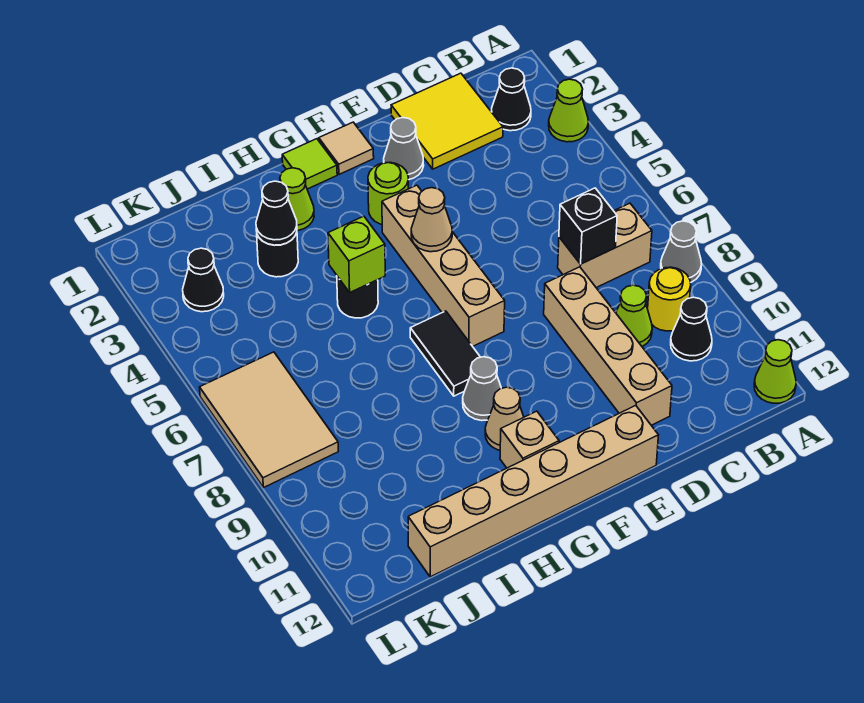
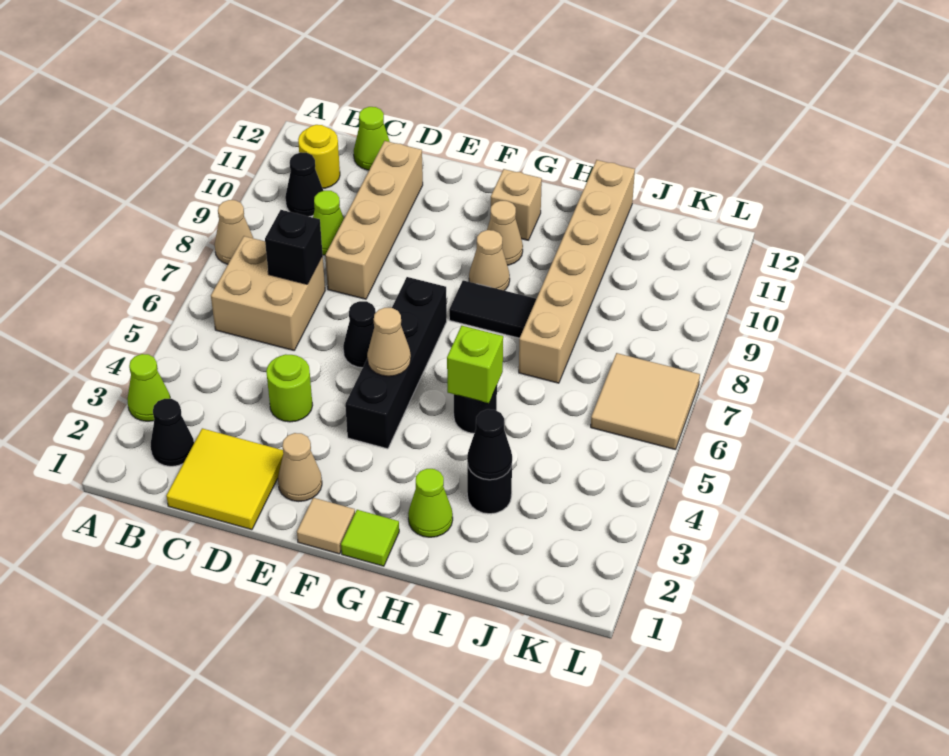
grey 1x1 cone [661,221,702,283] -> tan 1x1 cone [215,200,253,264]
lime 1x1 cone [754,340,796,403] -> lime 1x1 cone moved to [354,107,390,170]
tan 1x2 brick [558,203,652,288] -> tan 2x2 brick [211,236,325,350]
yellow 1x1 round brick [648,267,691,331] -> yellow 1x1 round brick moved to [298,125,340,188]
grey 1x1 cone [384,118,424,180] -> tan 1x1 cone [278,433,322,501]
tan 1x6 brick [408,405,658,577] -> tan 1x6 brick turned to [519,160,635,383]
lime 1x1 round brick [368,163,408,224] -> lime 1x1 round brick moved to [266,354,313,422]
tan 1x4 brick [382,185,505,346] -> black 1x4 brick [345,277,447,449]
black 1x2 tile [410,311,480,396] -> black 1x2 tile turned to [449,280,536,338]
grey 1x1 cone [463,357,501,421] -> tan 1x1 cone [469,230,510,291]
black 1x1 cone [183,248,224,312] -> black 1x1 cone moved to [343,301,376,368]
tan 2x3 tile [200,352,338,488] -> tan 2x2 tile [591,353,700,450]

